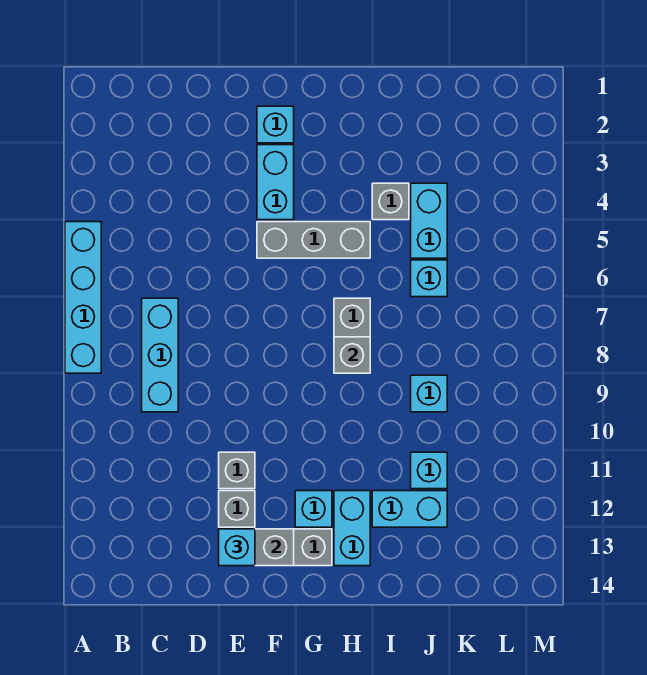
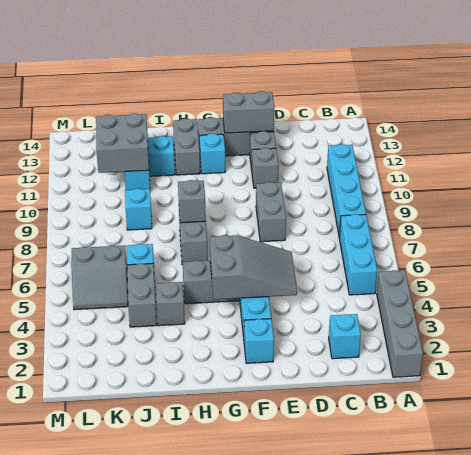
none -> grey 1x4 brick [377,270,423,377]
cyan 1x4 brick [65,222,101,373] -> cyan 1x4 brick moved to [327,144,366,236]
cyan 1x3 brick [142,298,178,412] -> cyan 1x3 brick moved to [339,214,377,295]
none -> grey 2x3 slope [210,235,297,299]
none -> grey 1x2 brick [256,182,286,242]
cyan 1x1 brick [219,529,255,566] -> cyan 1x1 brick moved to [329,314,361,359]
cyan 1x2 brick [334,491,370,566] -> grey 1x2 brick [173,119,200,175]
cyan 1x2 brick [411,183,447,258] -> grey 1x2 brick [127,263,157,327]
none -> grey 2x2 brick [96,114,149,173]
none -> grey 2x2 slope [71,245,128,310]

